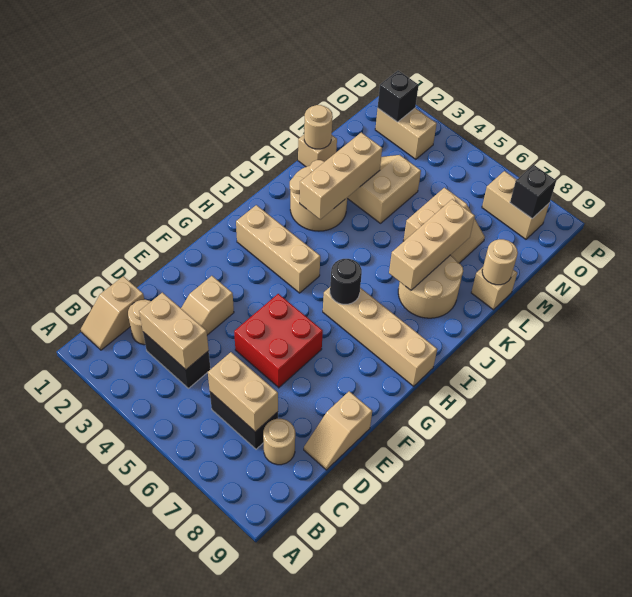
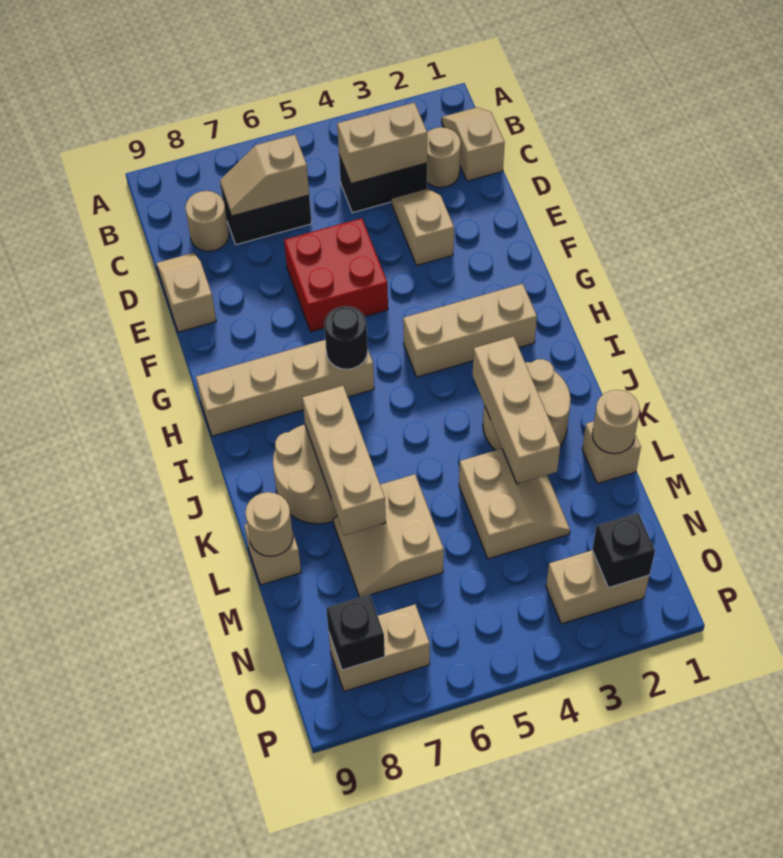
tan 1x2 brick [208,352,278,432] -> tan 1x2 slope [220,135,309,216]

